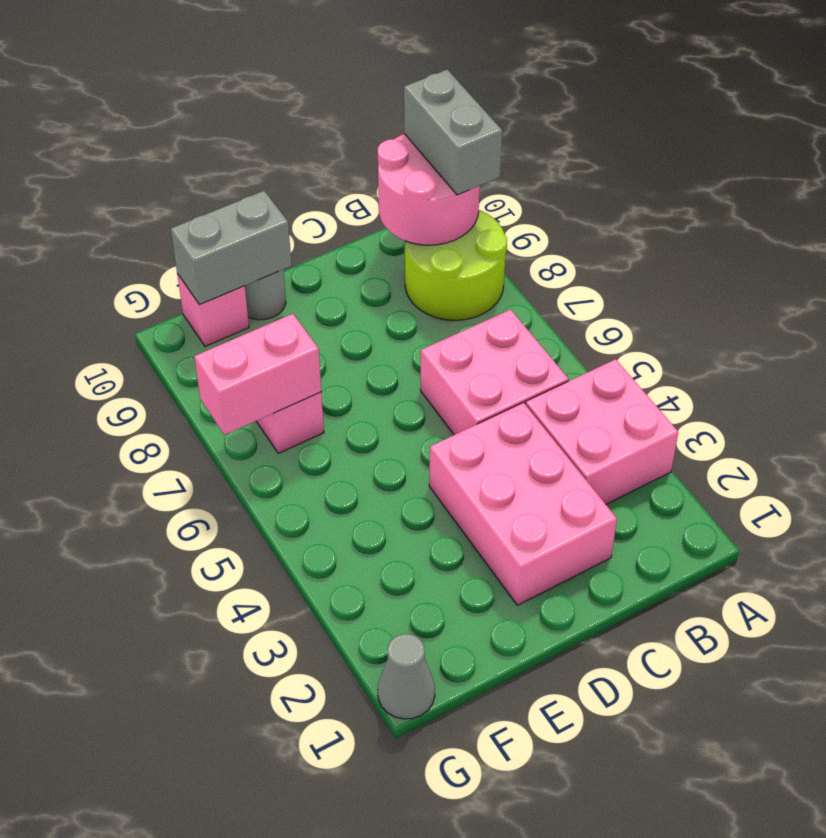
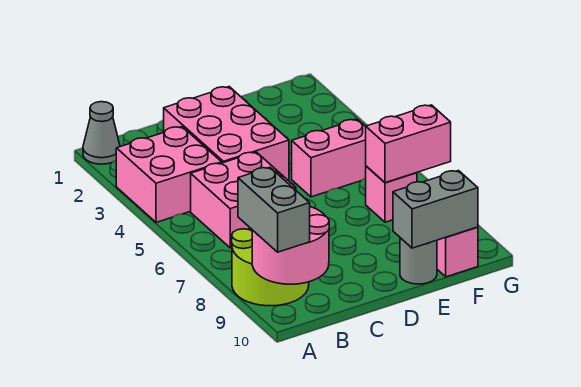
none -> pink 1x2 brick [292,119,366,197]
grey 1x1 cone [378,634,435,719] -> grey 1x1 cone moved to [83,102,120,164]

